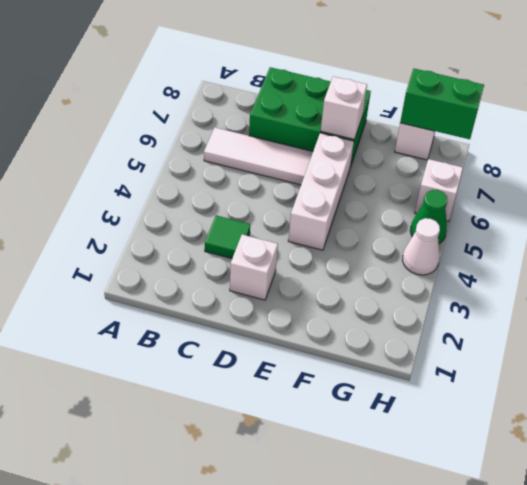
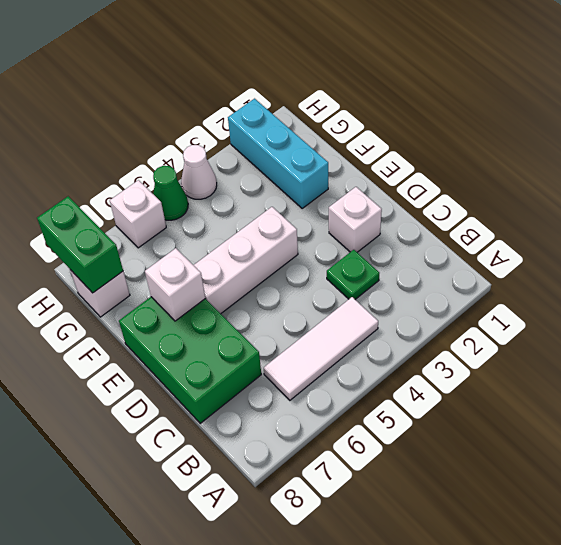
white 1x3 tile [204,128,313,185] -> white 1x3 tile turned to [264,297,378,400]
green 1x1 tile [205,215,250,258] -> green 1x1 plate [327,250,379,299]
none -> cyan 1x3 brick [228,99,328,208]

